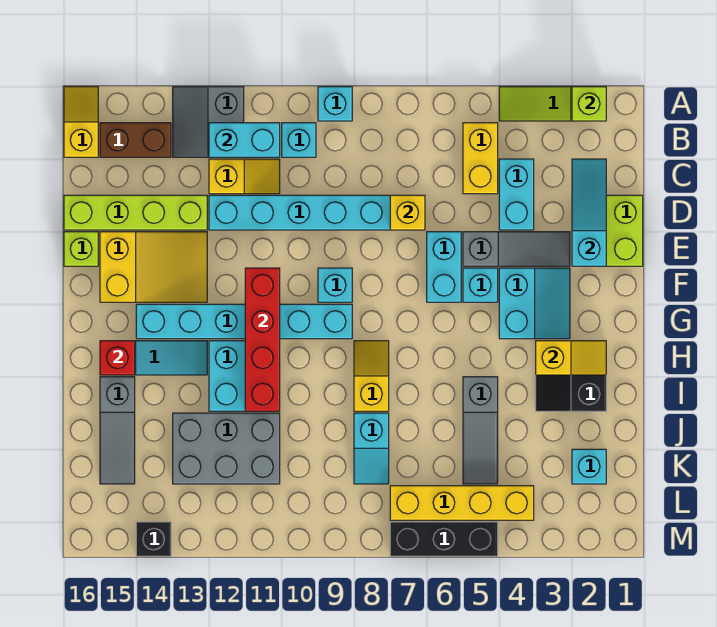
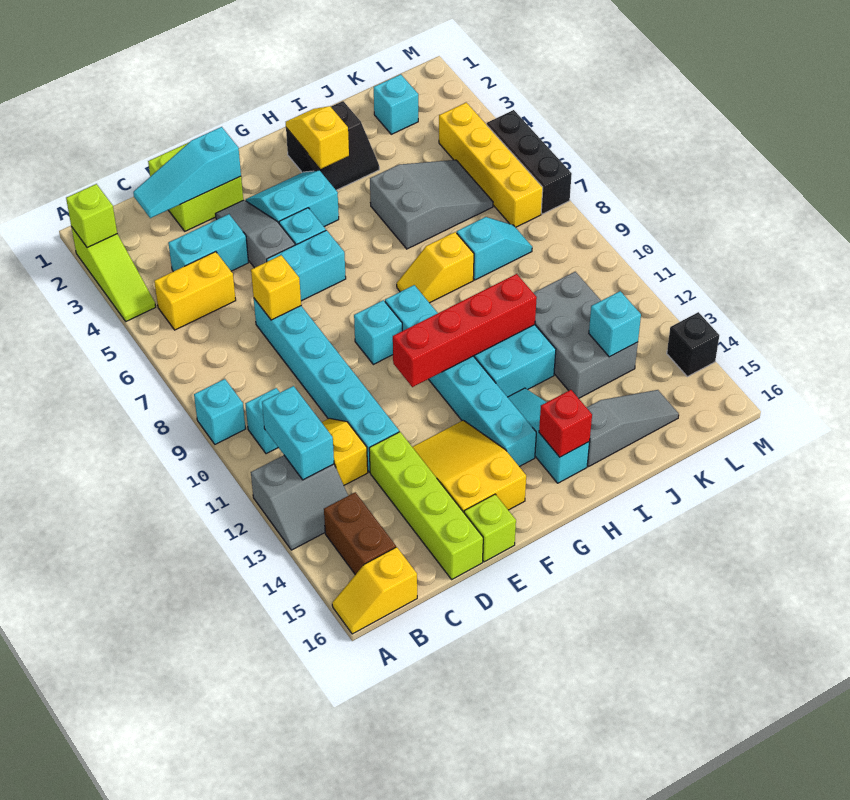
grey 1x3 slope [463,377,498,484] -> grey 2x3 slope [370,160,493,249]
none -> cyan 1x1 brick [589,291,641,357]

